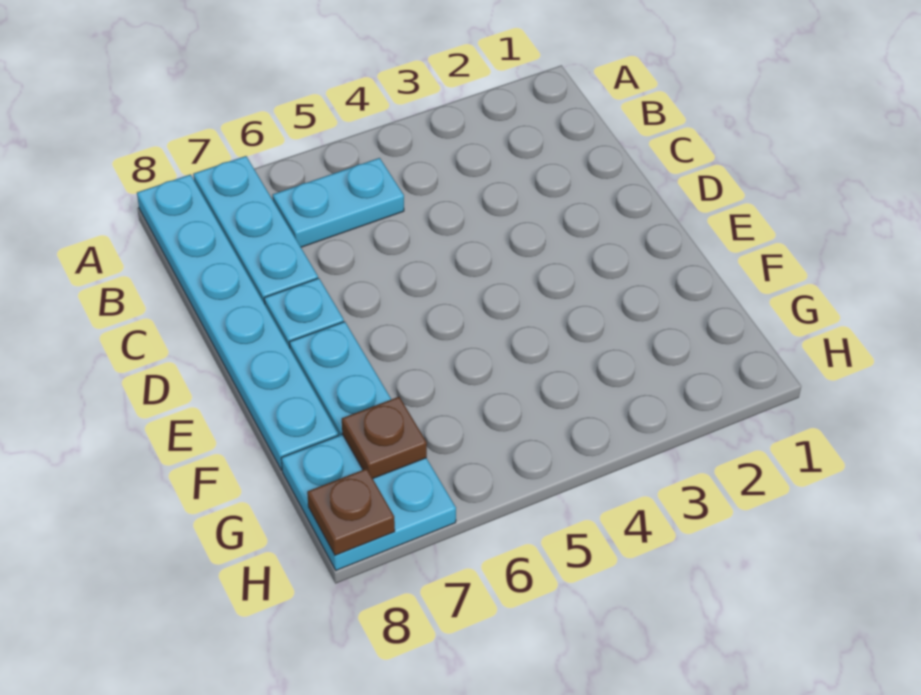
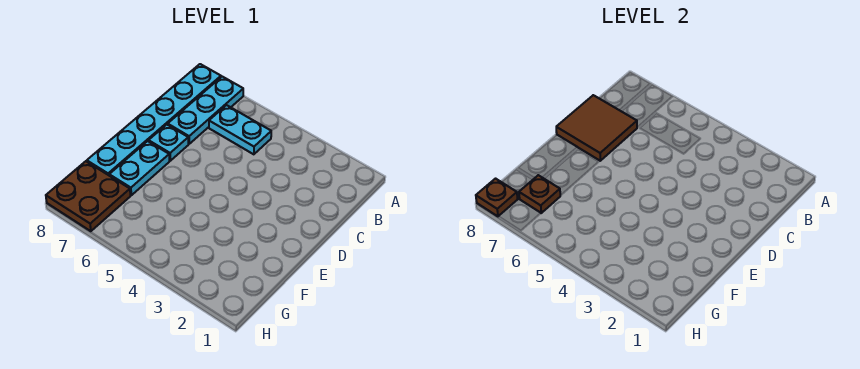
none -> brown 2x2 tile [556,95,637,161]
cyan 2x2 plate [281,434,456,570] -> brown 2x2 plate [46,161,130,231]

